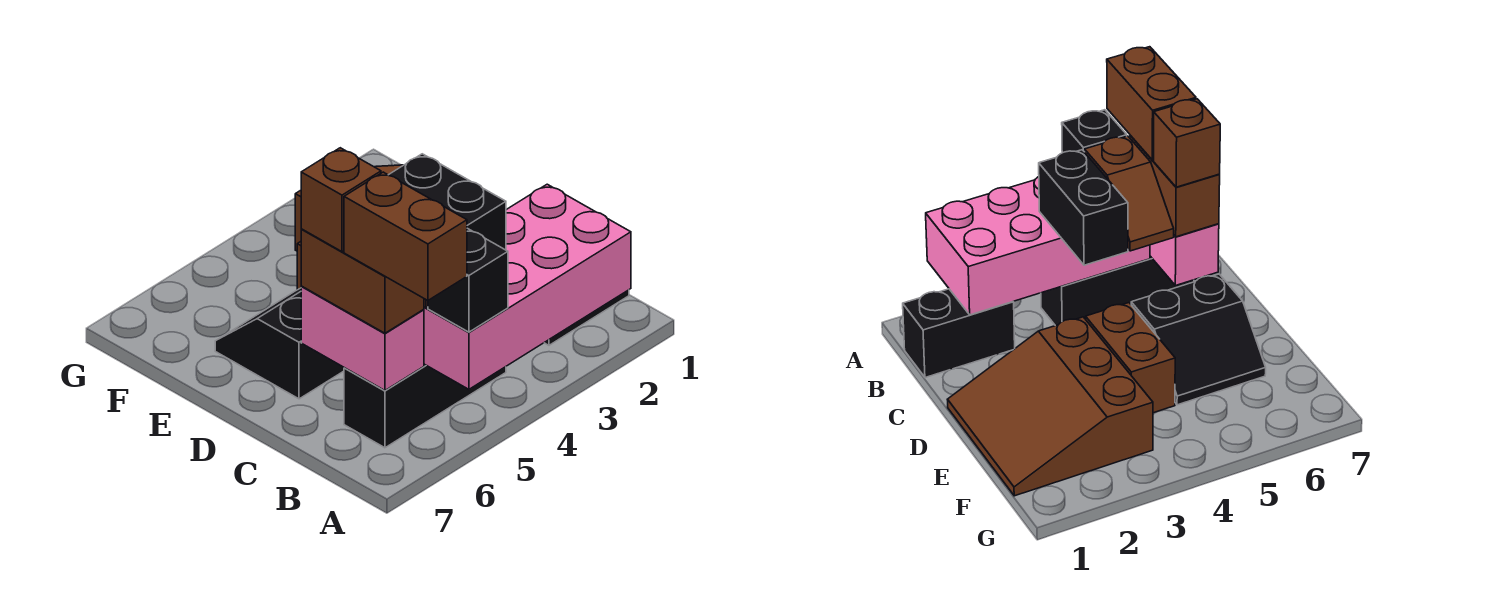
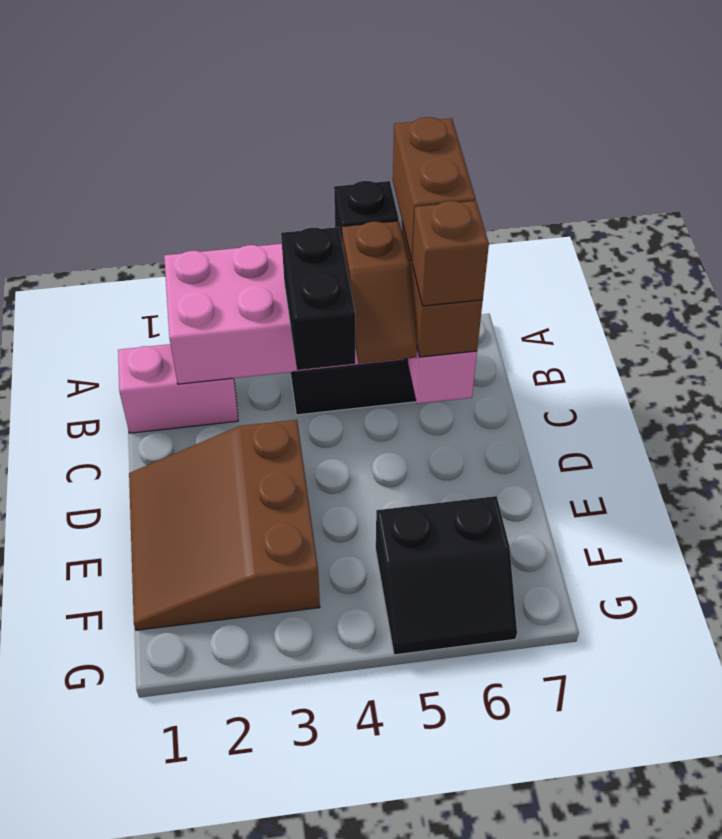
black 1x2 brick [903,289,1015,378] -> pink 1x2 brick [118,344,238,433]
brown 1x2 brick [1086,303,1175,413] -> none
black 2x2 slope [215,288,344,399] -> black 2x2 slope moved to [376,496,517,655]

